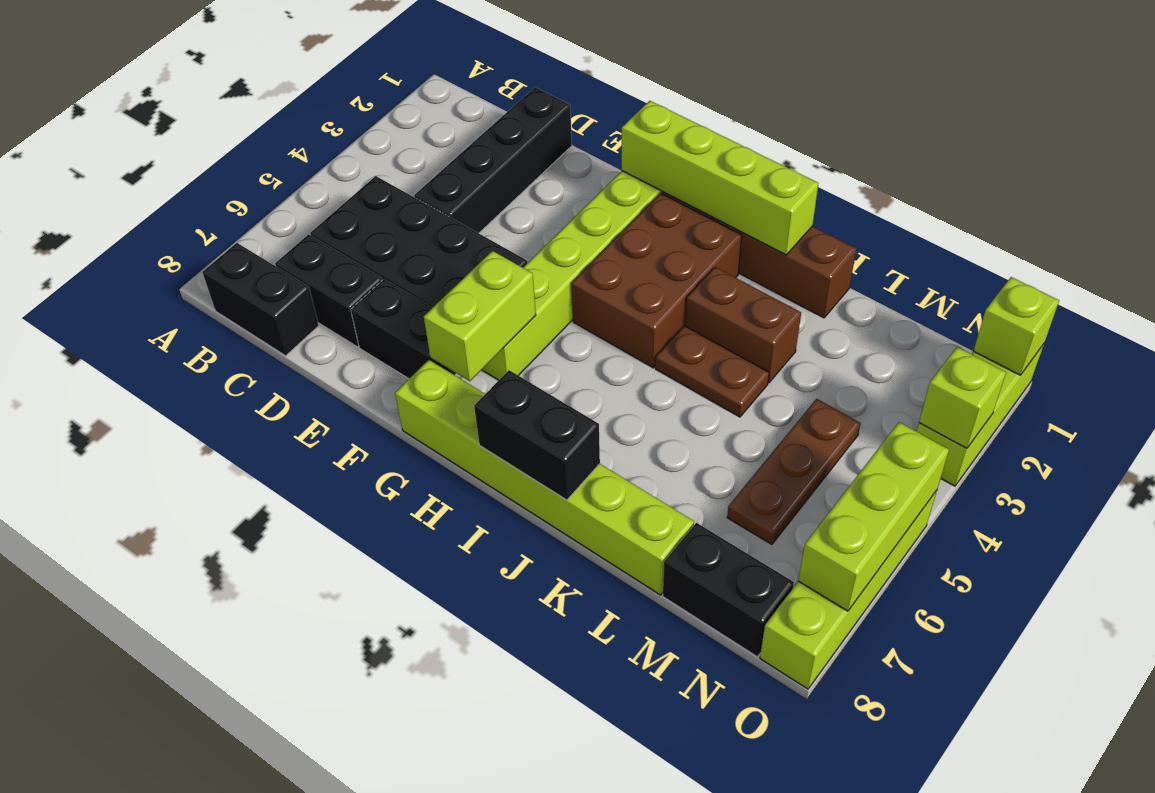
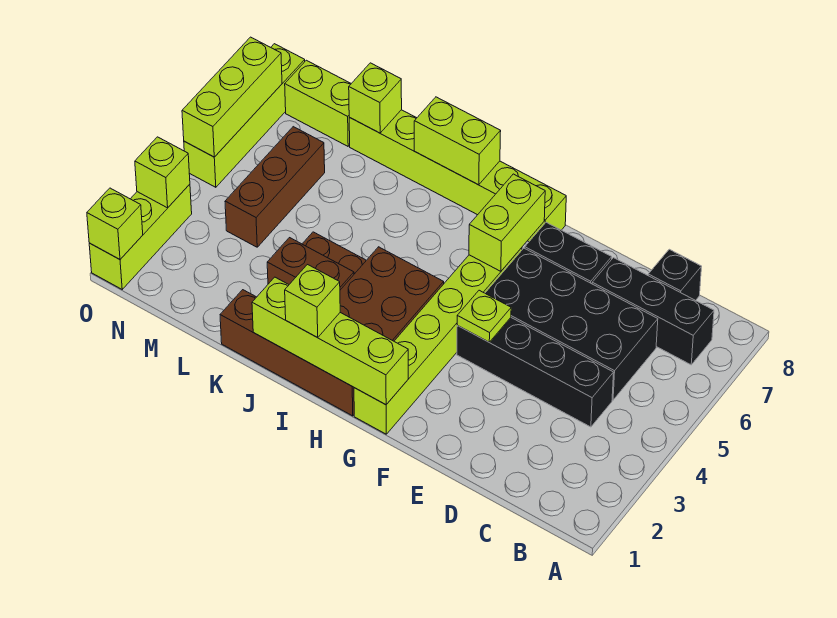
black 1x2 brick [202,243,319,356] -> black 1x1 brick [648,249,701,301]
black 1x2 brick [275,234,382,347] -> black 1x3 brick [592,258,714,365]
black 1x4 brick [414,87,572,233] -> black 1x4 brick turned to [457,318,614,427]
none -> lime 1x1 plate [457,290,511,342]
none -> lime 1x1 brick [285,265,340,338]
black 1x2 brick [474,370,600,500] -> lime 1x2 brick [414,97,501,185]
none -> lime 1x1 brick [349,63,402,133]
brown 1x3 plate [727,399,861,545] -> brown 1x3 brick [225,127,325,247]
black 1x2 brick [663,523,794,657] -> lime 1x2 brick [285,60,351,146]

